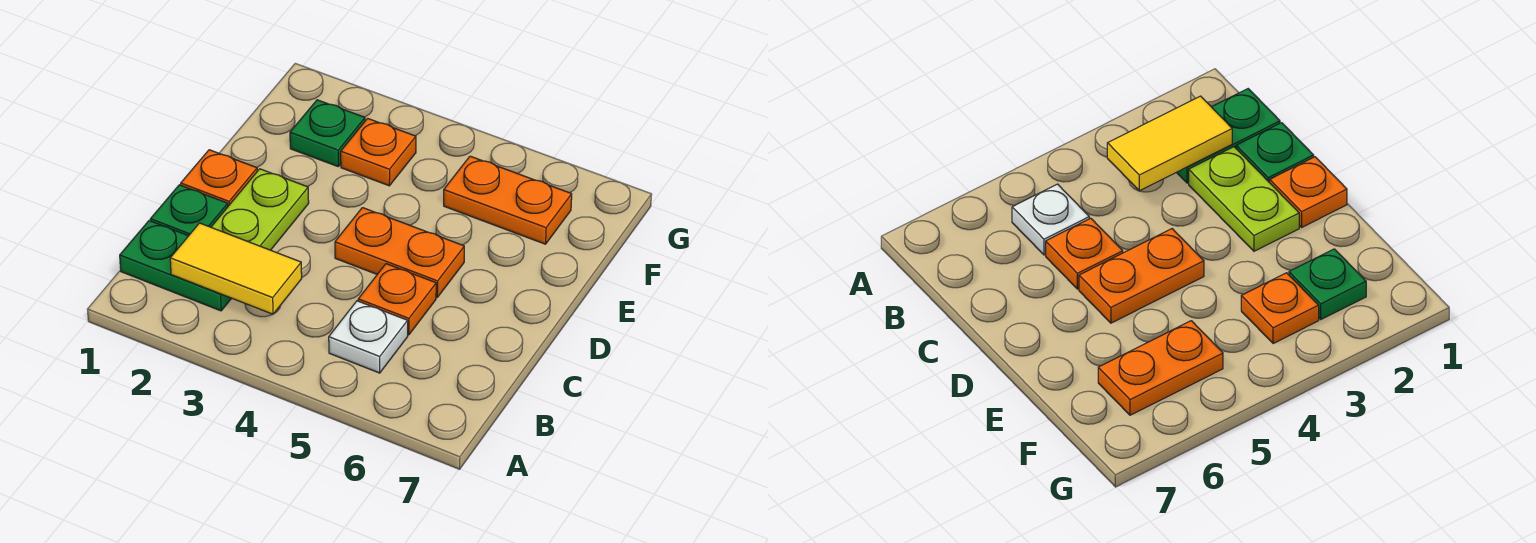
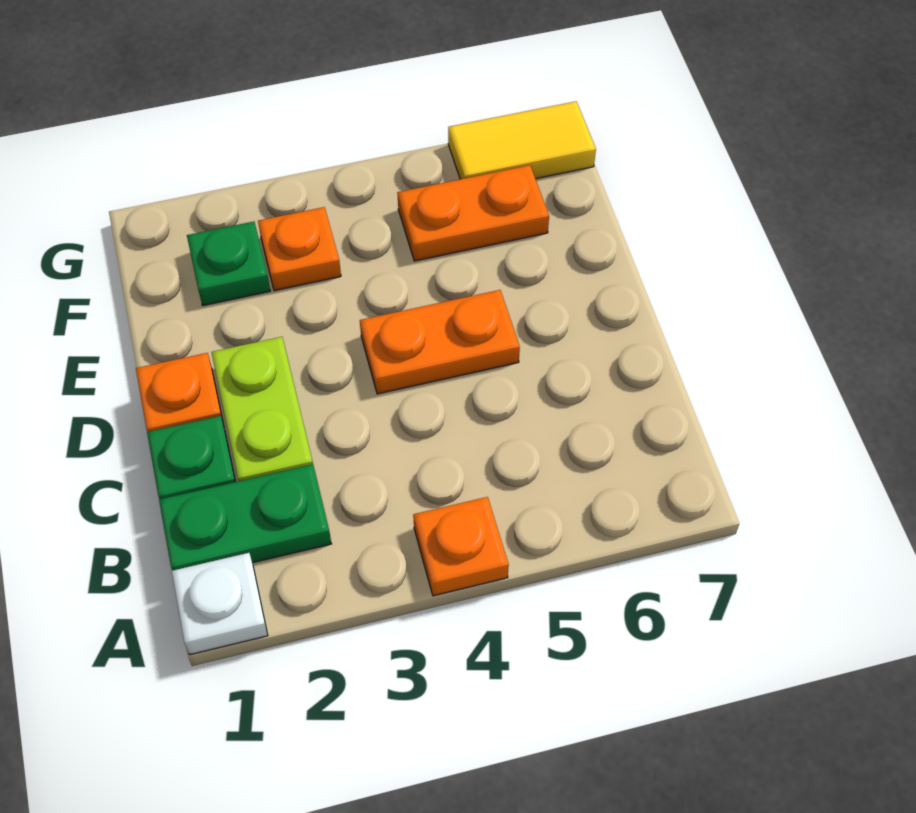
yellow 1x2 tile [170,223,302,314] -> yellow 1x2 tile moved to [448,101,596,179]
white 1x1 plate [329,301,408,373] -> white 1x1 plate moved to [172,553,268,655]
orange 1x1 plate [358,264,436,335] -> orange 1x1 plate moved to [413,497,509,596]

